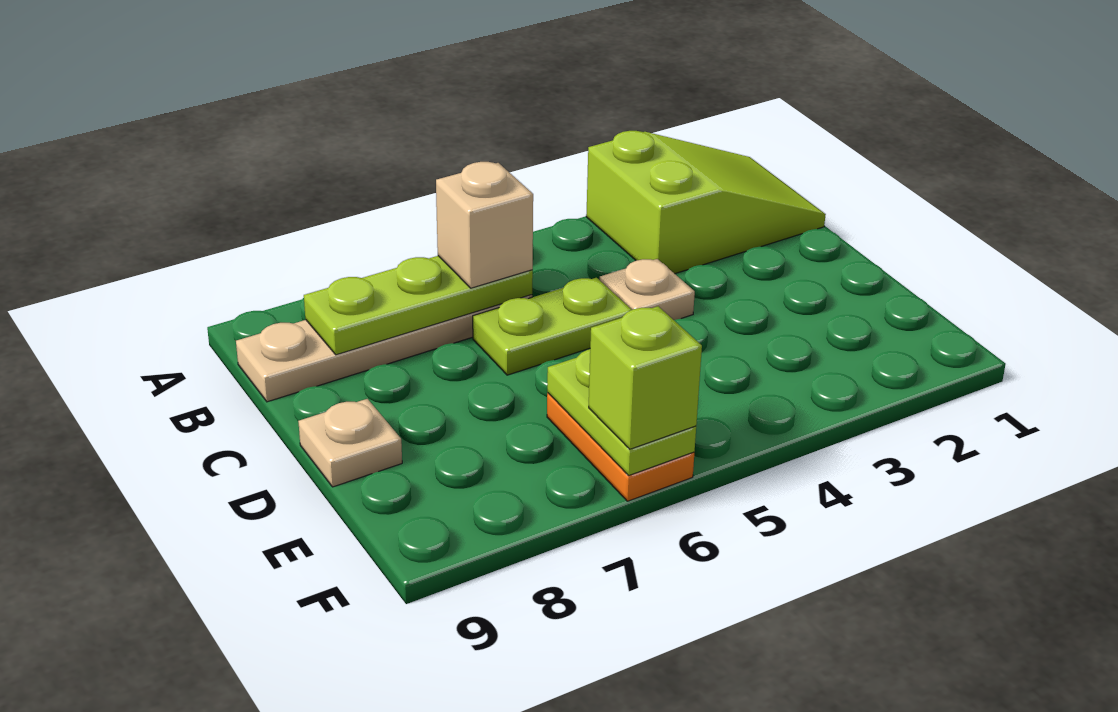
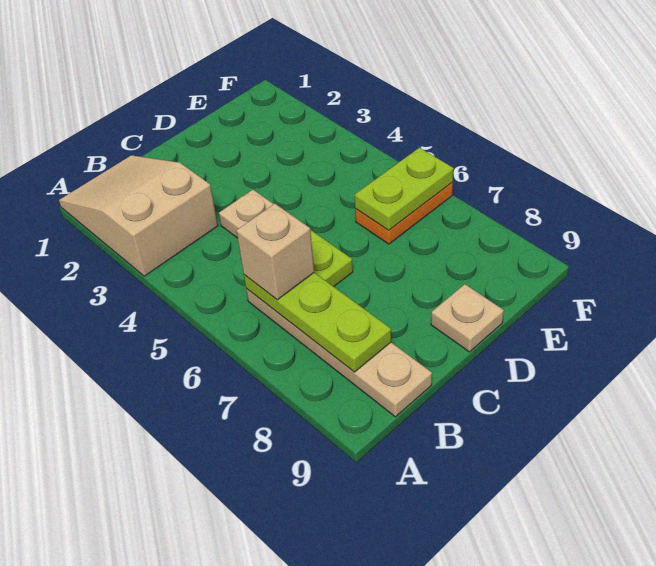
lime 2x3 slope [586,131,826,274] -> tan 2x3 slope [59,155,218,276]
lime 1x1 brick [589,306,702,449] -> none

